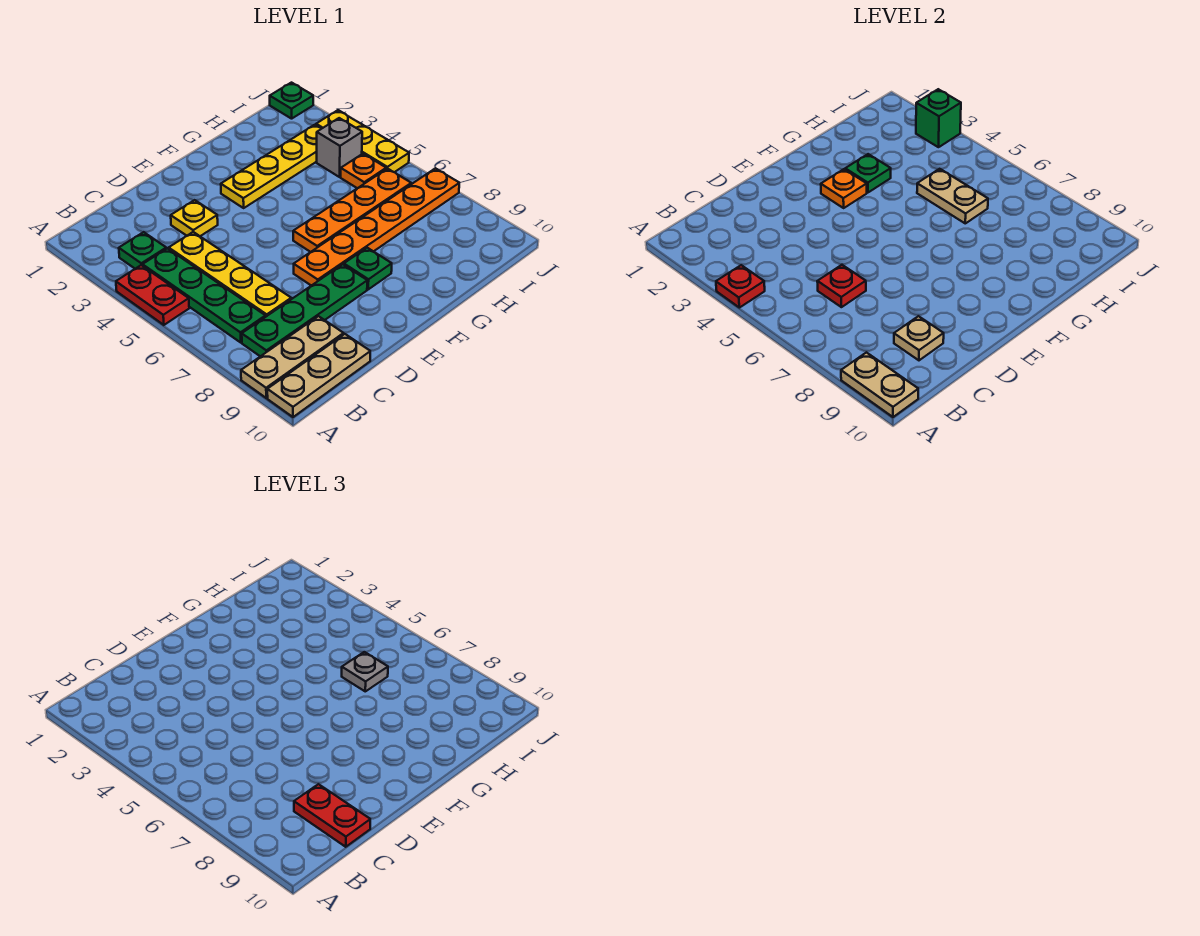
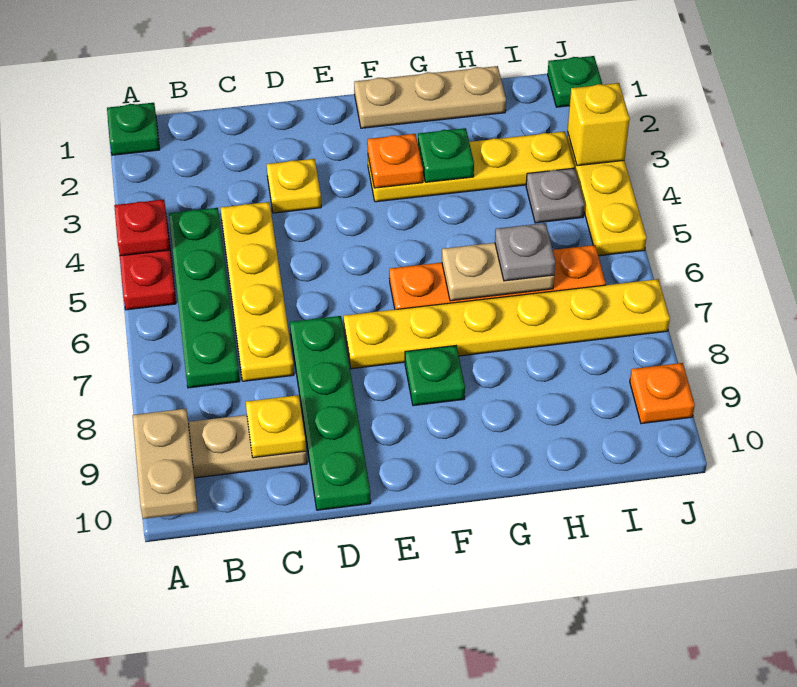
tan 1x3 plate [267,334,370,417] -> tan 1x3 plate moved to [354,66,506,128]
green 1x1 plate [119,232,166,269] -> green 1x1 plate moved to [107,103,160,155]
green 1x4 plate [242,264,367,356] -> green 1x4 plate turned to [290,316,371,510]
red 1x1 plate [817,265,866,307] -> none
tan 1x1 plate [894,316,944,360] -> yellow 1x1 plate [246,395,306,458]
red 1x2 plate [294,784,370,847] -> none
orange 1x6 plate [294,168,459,286] -> yellow 1x6 plate [344,279,670,369]
tan 1x2 plate [917,169,988,223] -> tan 1x2 plate turned to [442,243,554,301]
grey 1x1 brick [317,118,362,177] -> grey 1x1 plate [526,168,585,223]
orange 1x1 plate [341,154,386,188] -> orange 1x1 plate moved to [630,363,695,424]
green 1x1 brick [916,89,961,147] -> yellow 1x1 brick [567,83,630,166]

